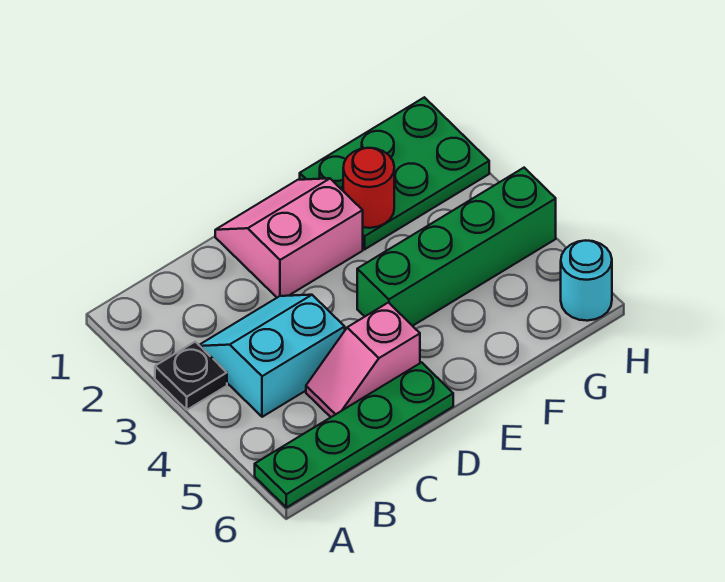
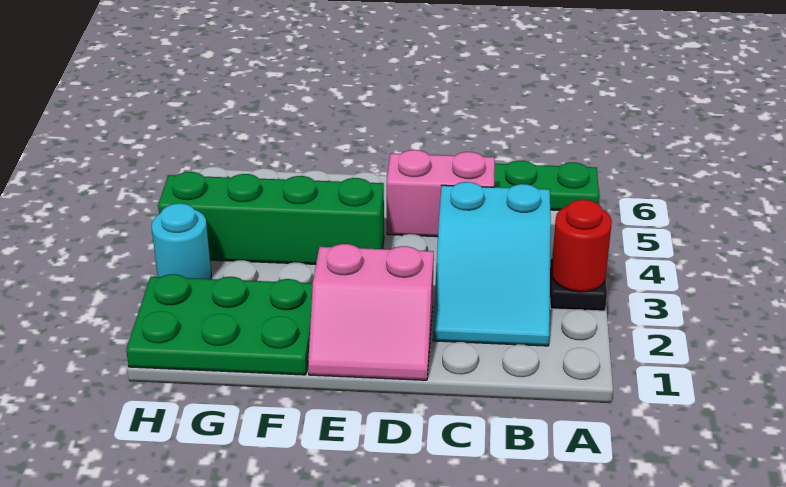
cyan 2x2 slope [199,295,345,417] -> cyan 2x3 slope [433,182,551,346]
pink 1x2 slope [306,303,420,417] -> pink 1x2 brick [387,150,495,237]
red 1x1 round brick [343,148,394,228] -> red 1x1 round brick moved to [551,200,612,292]
cyan 1x1 round brick [561,241,612,321] -> cyan 1x1 round brick moved to [152,203,211,279]

